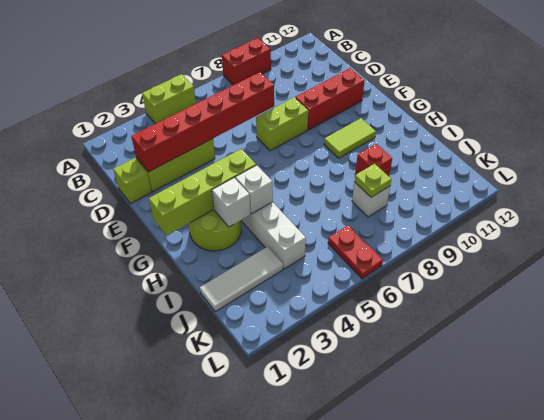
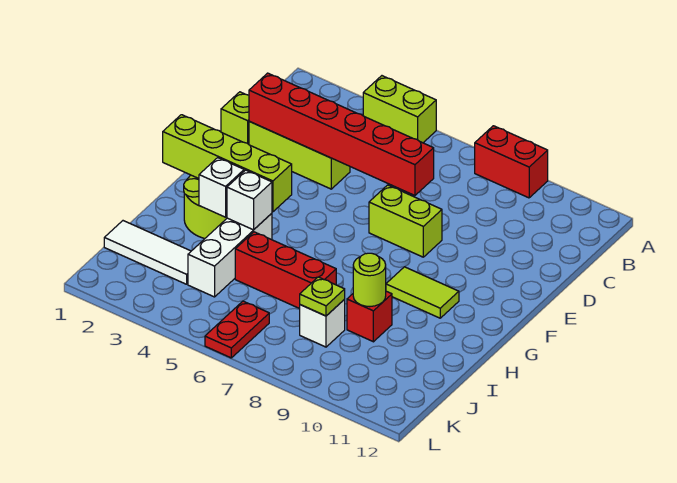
red 1x3 brick [295,68,365,130] -> red 1x3 brick moved to [235,232,336,309]
none -> lime 1x1 round brick [353,253,386,307]

